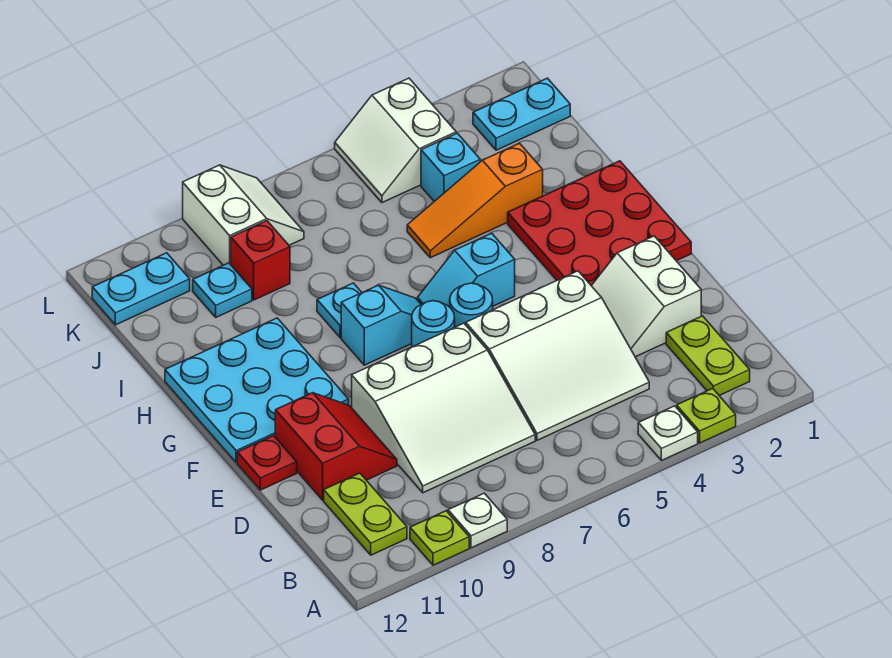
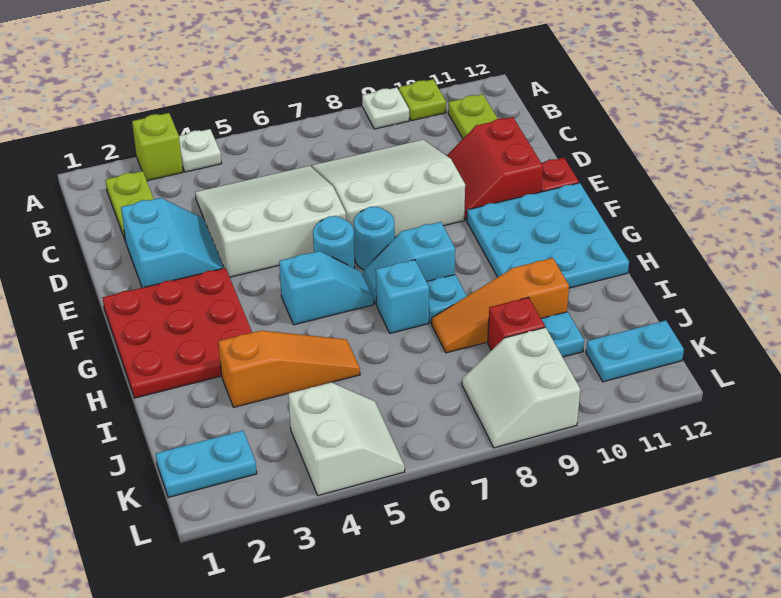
lime 1x1 plate [677,388,736,443] -> lime 1x1 brick [132,113,183,181]
white 2x2 slope [591,236,701,357] -> cyan 2x2 slope [121,198,224,288]
none -> orange 1x3 slope [431,258,569,353]
cyan 1x1 brick [421,133,480,201] -> cyan 1x1 brick moved to [376,260,429,333]

